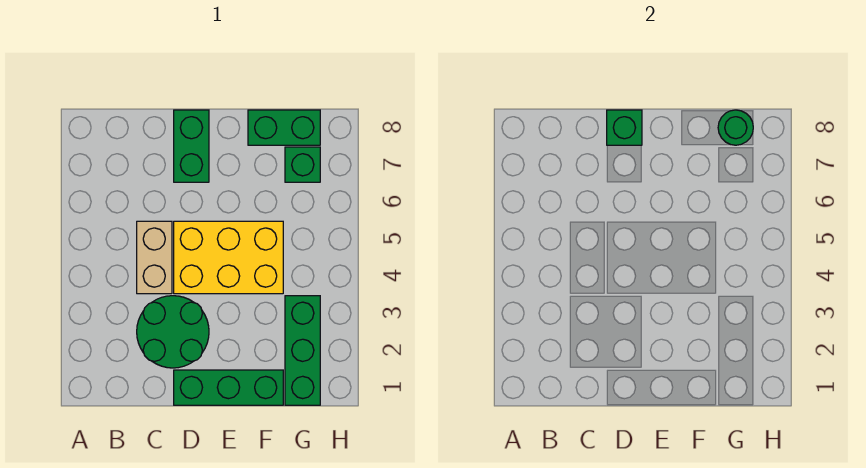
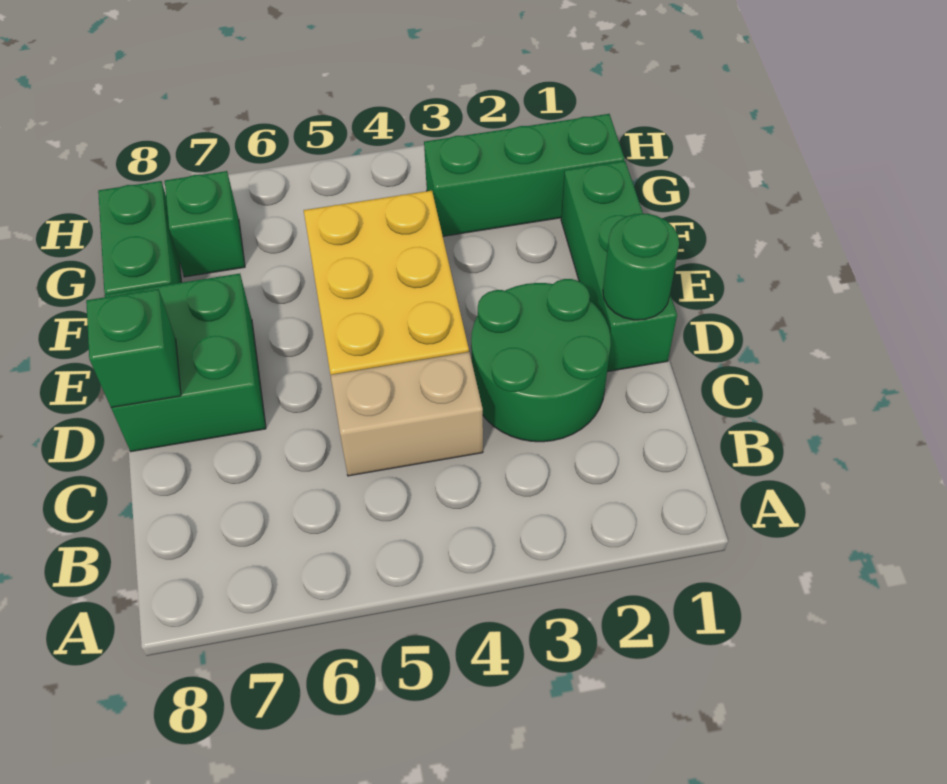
green 1x2 brick [174,110,209,182] -> green 2x2 brick [104,274,266,452]
green 1x1 round brick [718,110,753,145] -> green 1x1 round brick moved to [603,214,679,320]

